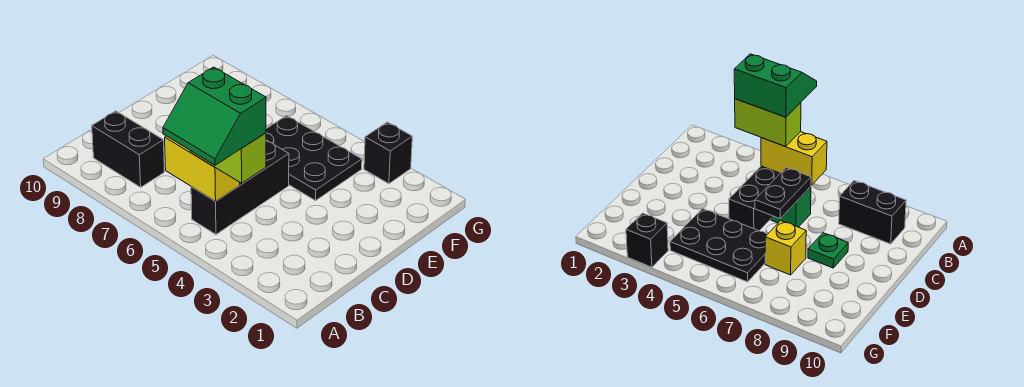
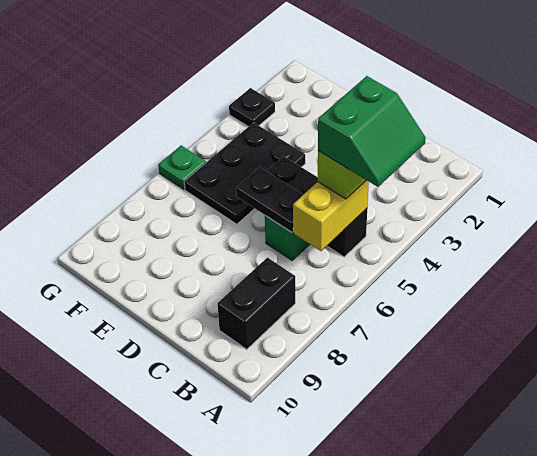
green 1x1 plate [808,233,848,268] -> green 1x1 plate moved to [158,145,206,189]
yellow 1x1 brick [765,221,806,275] -> none
black 1x1 brick [364,122,412,184] -> black 1x1 plate [229,88,275,127]

